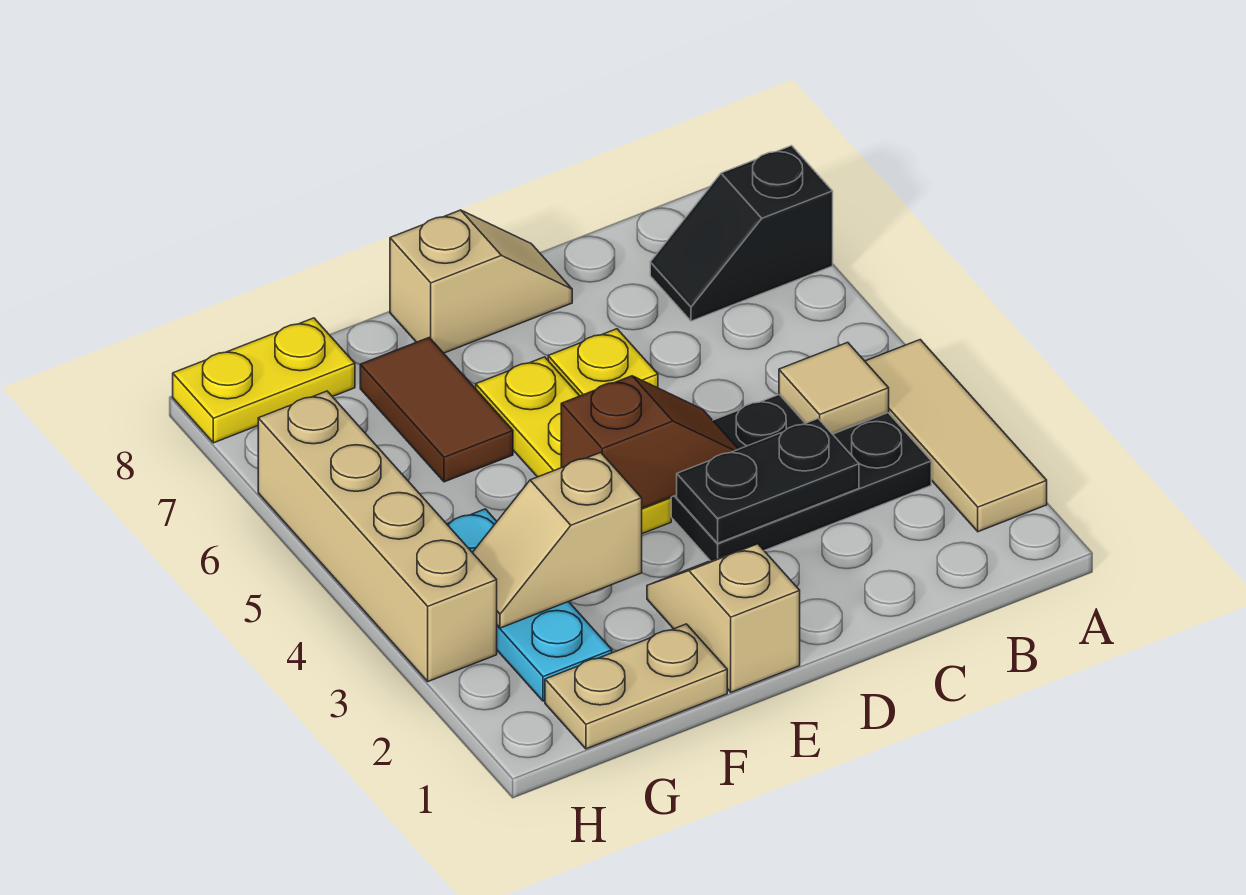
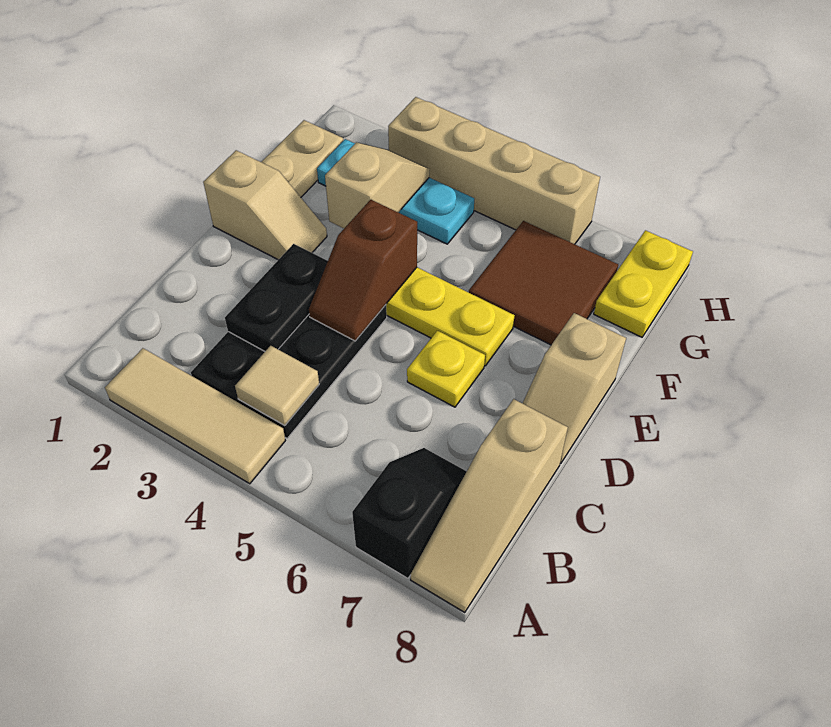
none -> tan 1x3 slope [411,399,568,612]
brown 1x2 tile [360,338,513,482] -> brown 2x2 tile [469,221,618,345]

